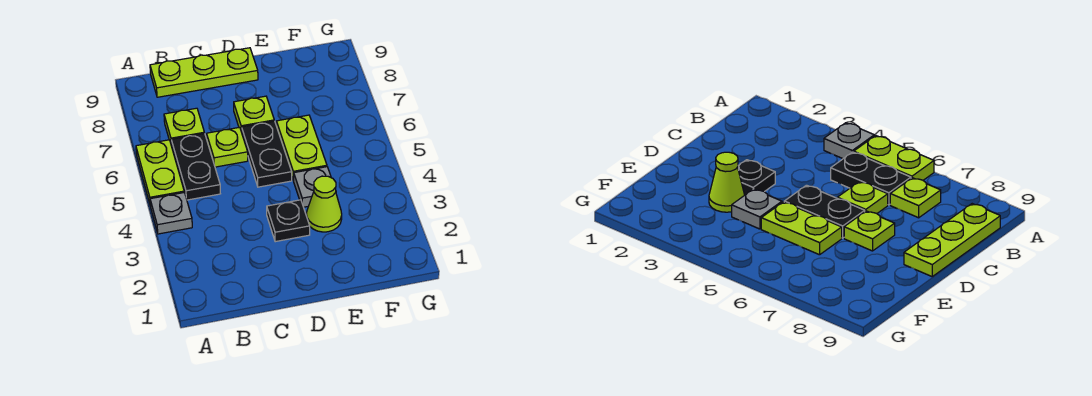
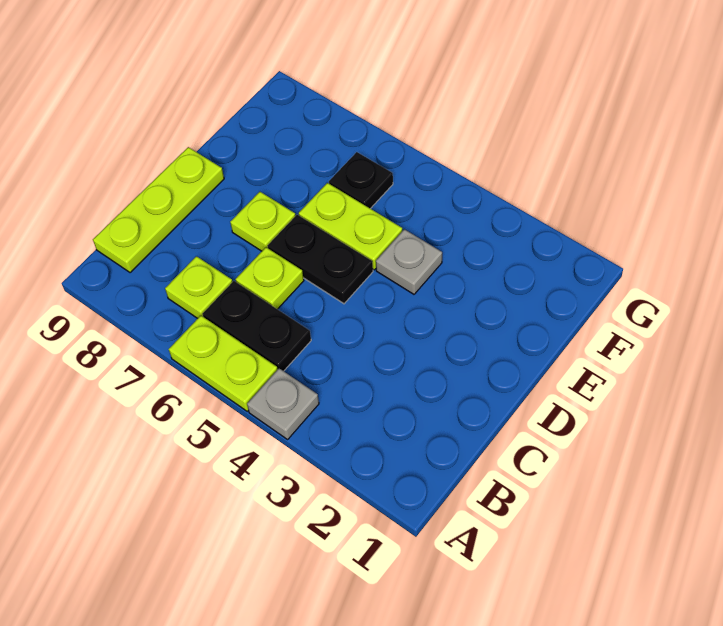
black 1x1 plate [267,200,310,242] -> black 1x1 plate moved to [329,152,393,209]
lime 1x1 cone [306,176,342,232] -> none

